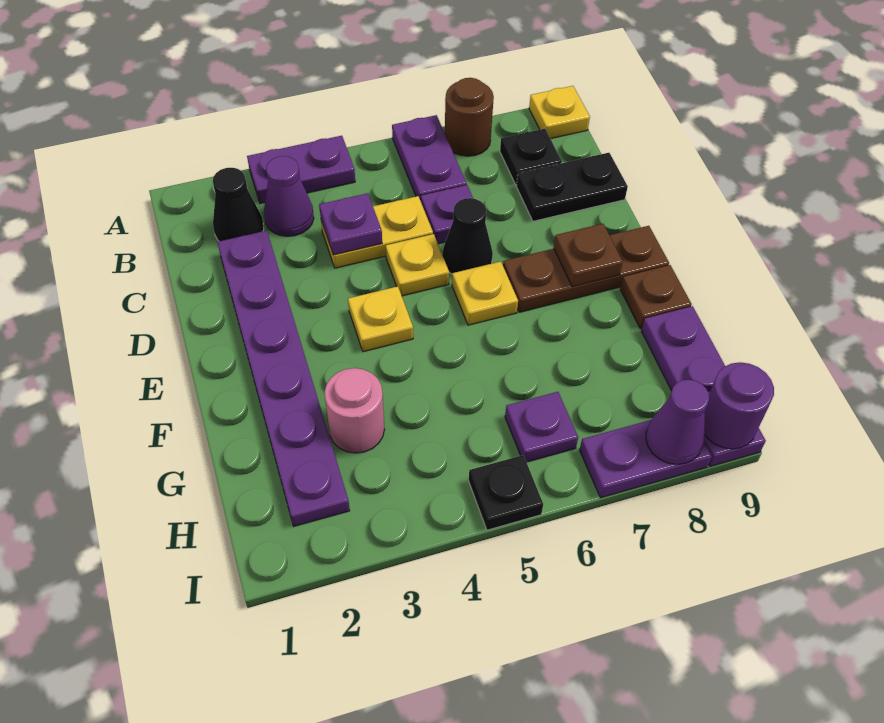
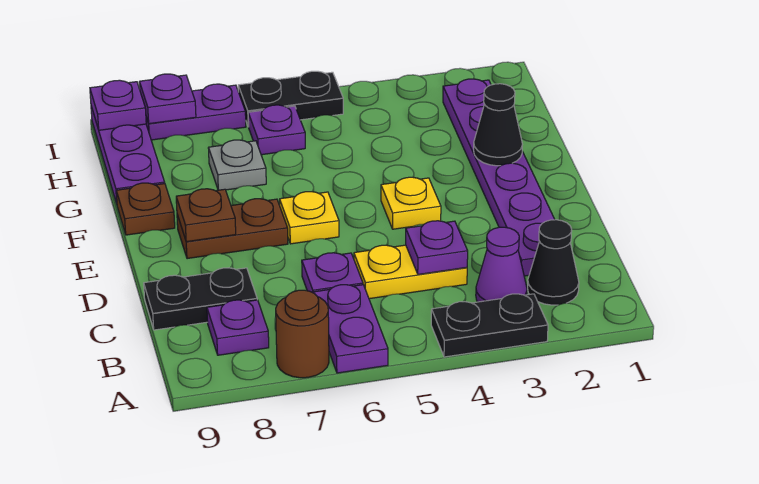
purple 1x2 plate [247,136,355,203] -> black 1x2 plate [431,294,548,357]
yellow 1x1 plate [529,86,590,139] -> none
black 1x1 plate [500,129,562,185] -> purple 1x1 plate [207,300,269,355]
yellow 1x1 plate [386,234,449,296] -> none
black 1x1 cone [442,198,493,274] -> black 1x1 cone moved to [474,84,522,166]
brown 1x3 plate [503,226,669,312] -> brown 1x2 plate [177,199,288,259]
pink 1x1 round brick [324,368,384,453] -> none
none -> grey 1x1 plate [208,140,266,190]
black 1x1 plate [469,455,543,530] -> black 1x2 plate [238,71,343,127]
purple 1x1 cone [646,380,709,464] -> purple 1x1 plate [139,74,196,124]
purple 1x1 round brick [705,362,774,449] -> purple 1x1 plate [90,80,146,130]

